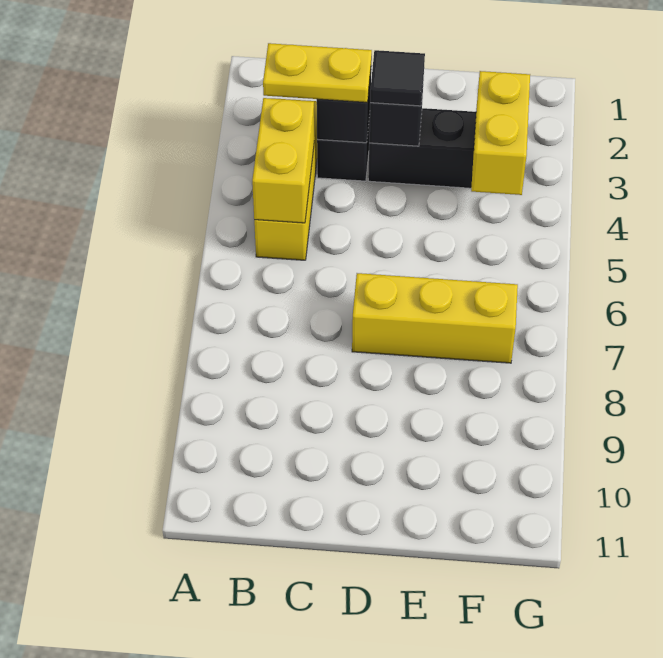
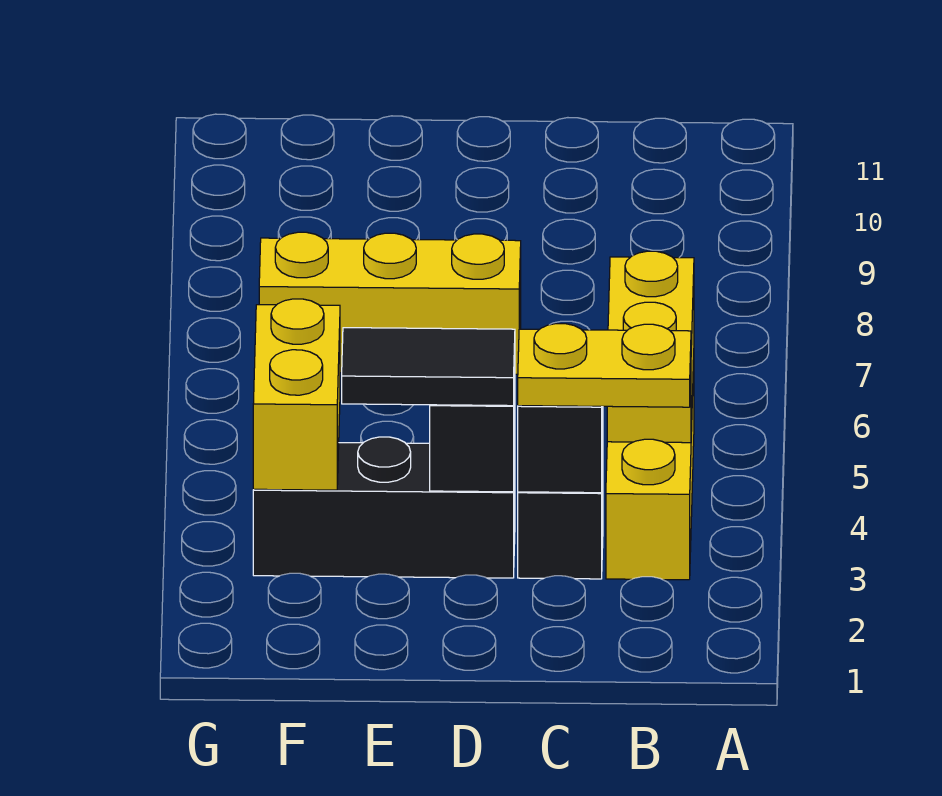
black 1x1 tile [370,50,425,106] -> black 1x2 tile [342,328,515,406]

